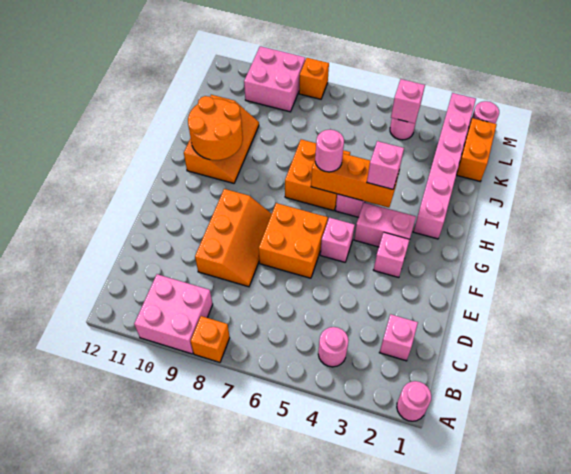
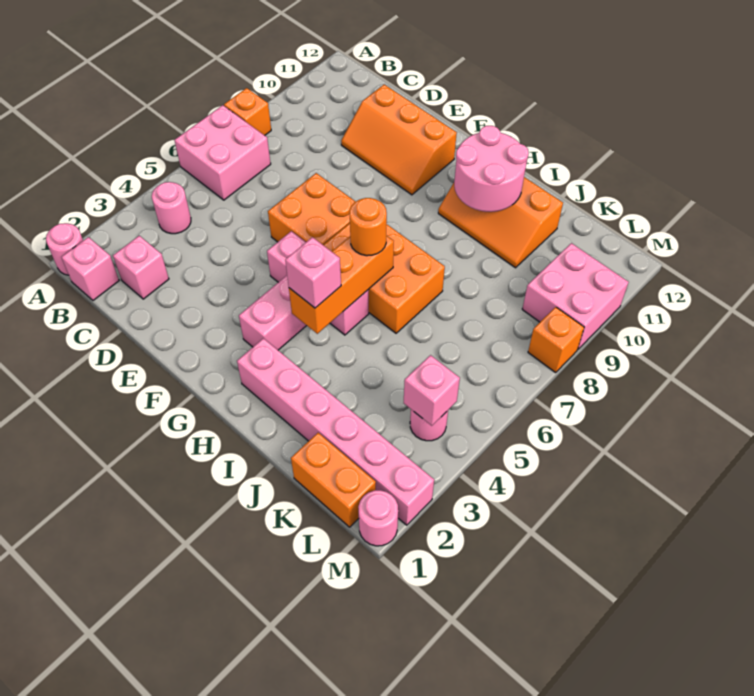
pink 2x2 brick [134,274,213,354] -> pink 2x2 brick moved to [174,105,271,200]
orange 2x3 slope [195,189,272,287] -> orange 2x3 slope moved to [341,84,457,195]
pink 1x1 brick [374,233,410,278] -> pink 1x1 brick moved to [62,237,119,300]
orange 2x2 brick [285,139,350,211] -> orange 2x3 brick [324,223,445,333]
pink 1x1 round brick [315,130,344,172] -> orange 1x1 round brick [349,198,387,256]
orange 2x2 round brick [188,96,243,160] -> pink 2x2 round brick [454,126,529,212]

